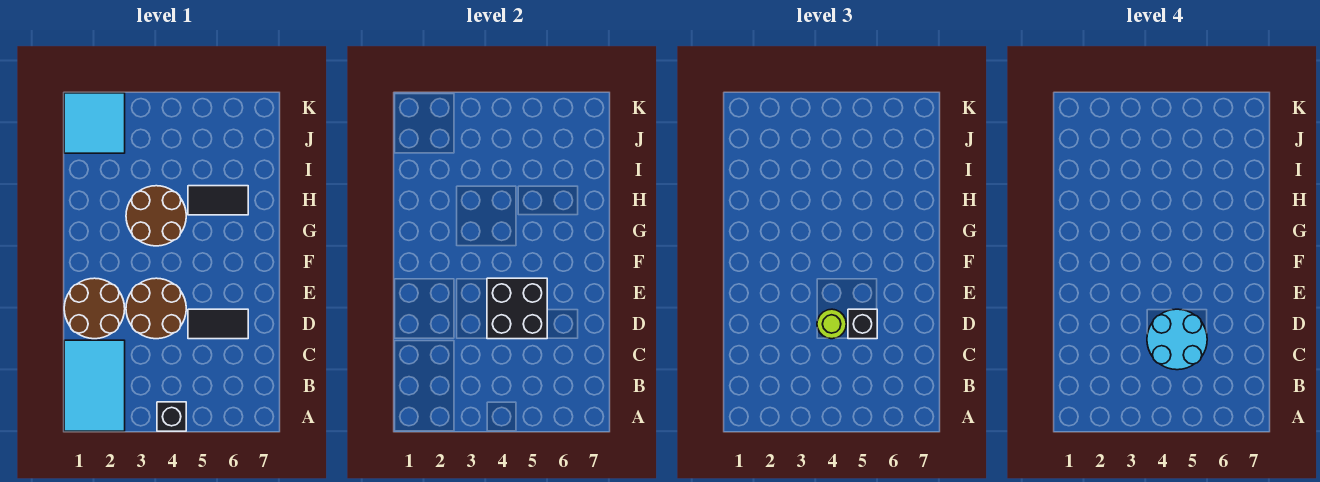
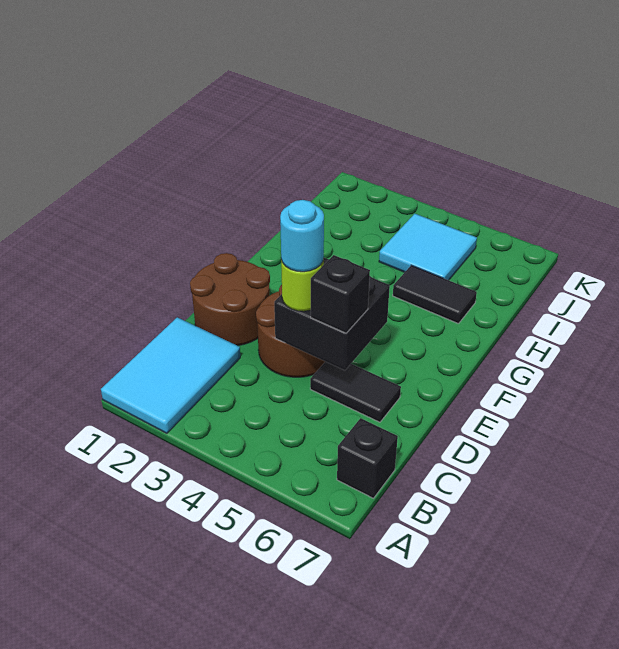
black 1x1 brick [157,402,186,431] -> black 1x1 brick moved to [337,418,398,498]
cyan 2x2 round brick [1147,309,1207,370] -> cyan 1x1 round brick [280,200,324,272]
brown 2x2 round brick [126,186,186,246] -> none
cyan 2x2 tile [64,93,125,153] -> cyan 2x2 tile moved to [379,214,477,280]

